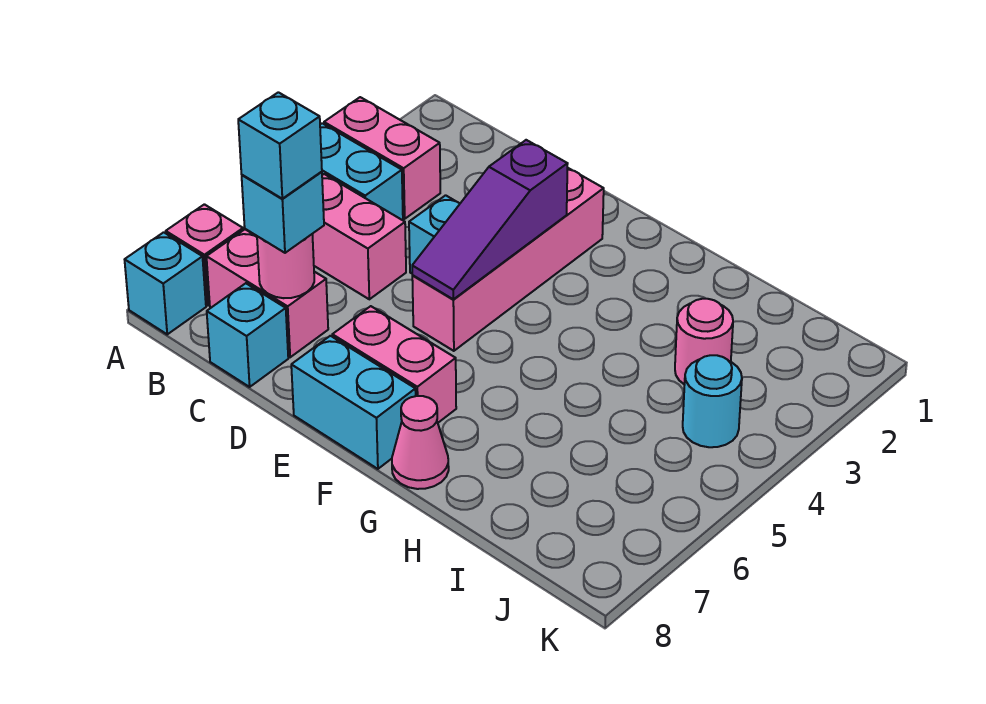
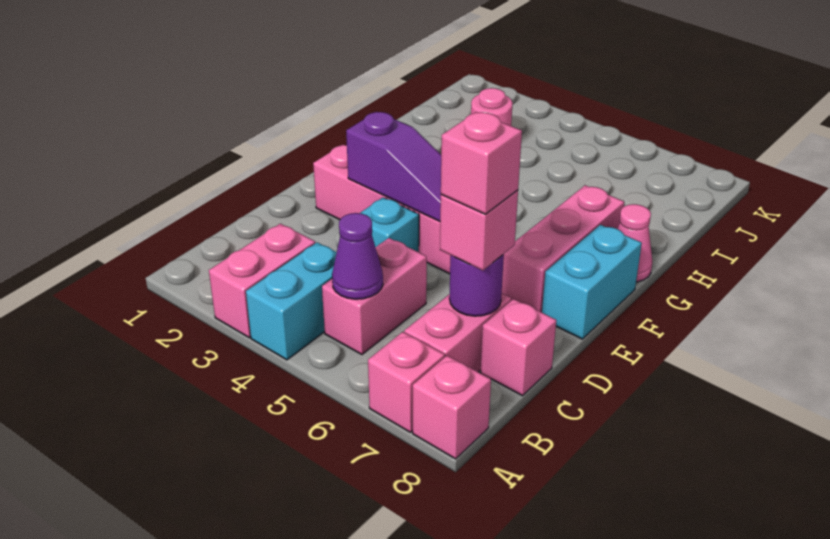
cyan 1x1 brick [125,232,206,334] -> pink 1x1 brick [413,356,491,459]
none -> purple 1x1 cone [332,213,383,299]
pink 1x1 round brick [257,234,314,298] -> purple 1x1 round brick [449,254,504,316]
cyan 1x1 brick [242,172,324,253] -> pink 1x1 brick [440,190,518,271]
cyan 1x1 brick [238,92,322,199] -> pink 1x1 brick [441,112,522,214]
cyan 1x1 brick [207,283,288,387] -> pink 1x1 brick [481,299,556,396]
pink 1x2 brick [332,306,456,423] -> pink 1x3 brick [502,185,624,312]
cyan 1x1 round brick [683,355,742,447] -> none

